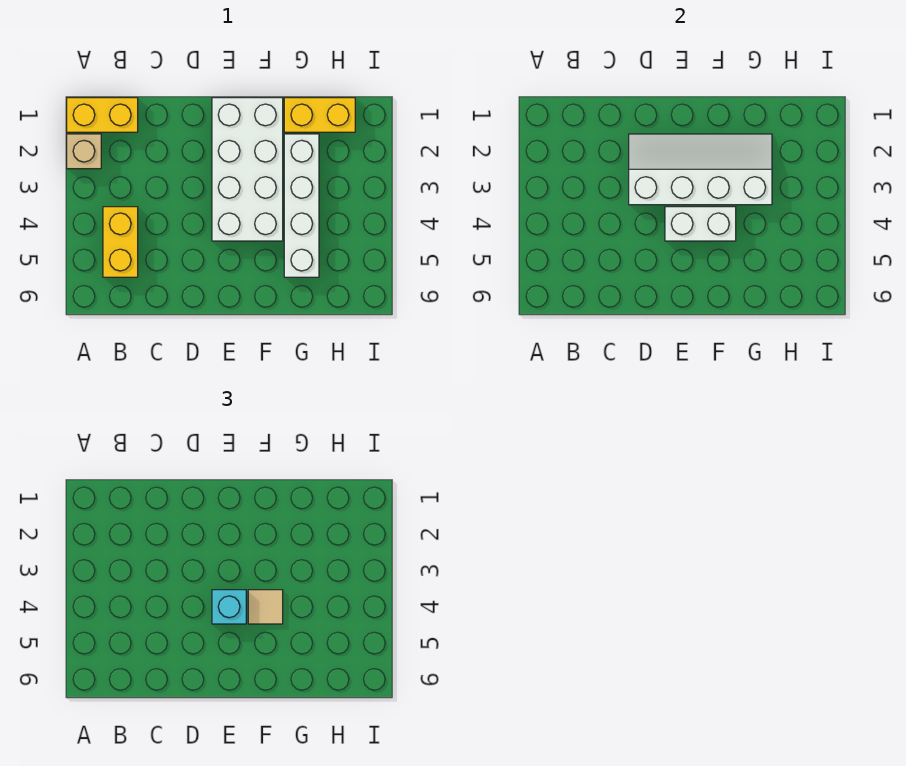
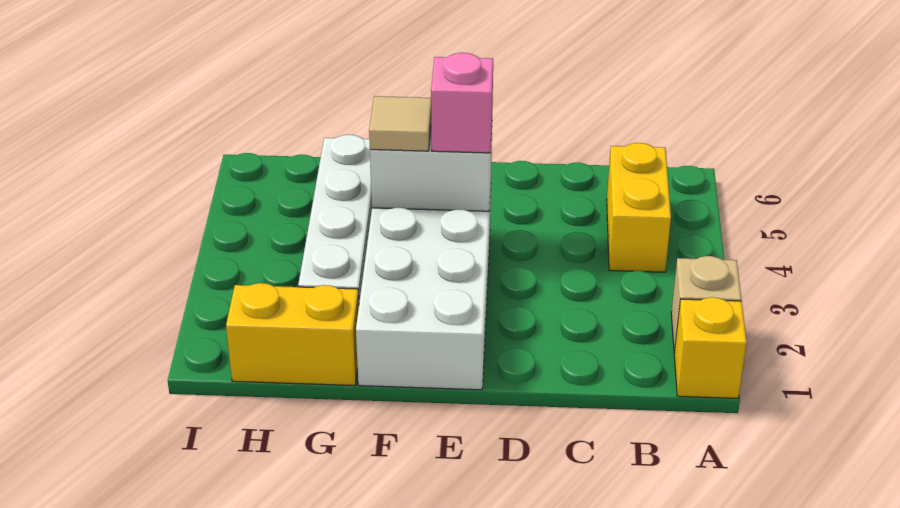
yellow 1x2 brick [67,98,138,132] -> yellow 1x1 brick [674,297,747,398]
white 2x4 slope [629,134,772,205] -> none
cyan 1x1 brick [212,590,246,624] -> pink 1x1 brick [431,53,493,153]

